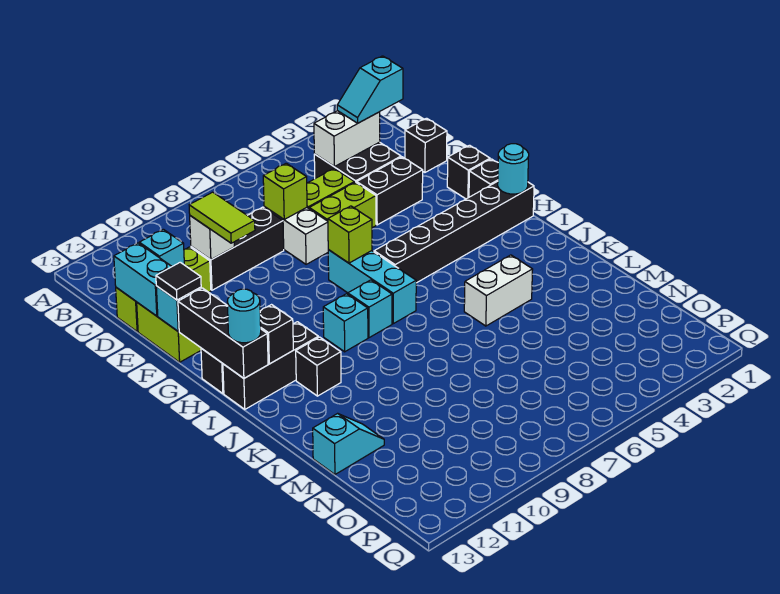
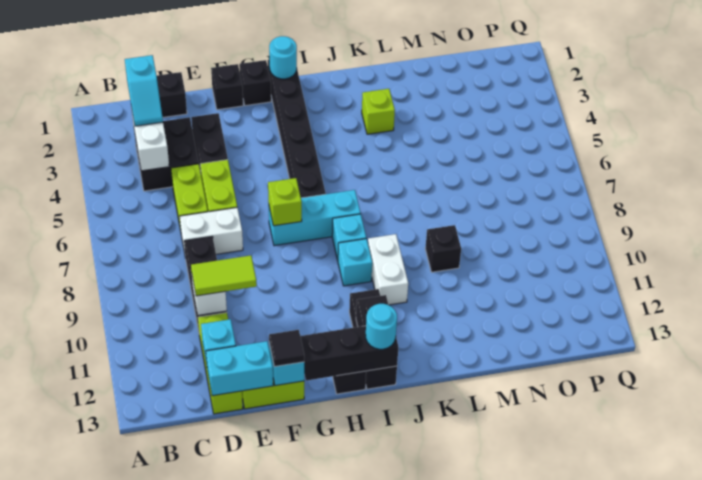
lime 1x1 brick [263,163,307,219] -> lime 1x1 brick moved to [362,89,395,134]
black 1x1 brick [296,337,341,396] -> black 1x1 brick moved to [425,225,461,272]
white 1x2 brick [464,255,533,326] -> white 1x2 brick moved to [368,234,408,305]
cyan 1x2 slope [313,413,384,474] -> none

